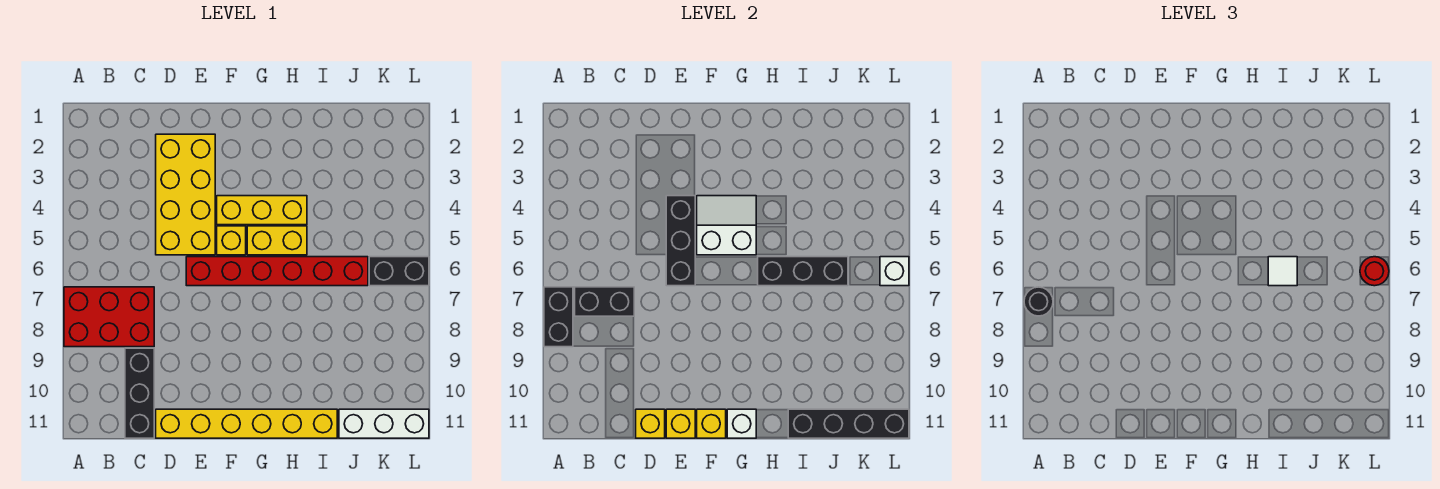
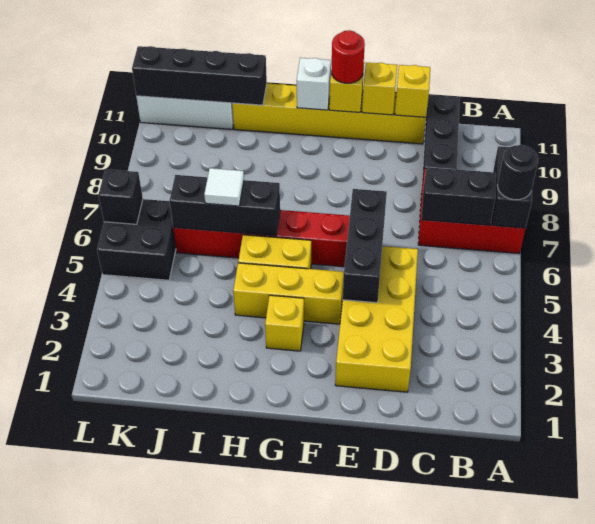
white 2x2 slope [697,196,756,255] -> none
yellow 1x1 brick [217,226,246,255] -> yellow 1x1 brick moved to [265,295,304,351]
black 1x2 brick [369,257,429,286] -> black 2x2 brick [97,199,176,280]
white 1x1 brick [880,257,909,286] -> black 1x1 brick [98,169,143,224]
red 1x1 round brick [1360,257,1389,286] -> red 1x1 round brick moved to [331,30,365,83]

